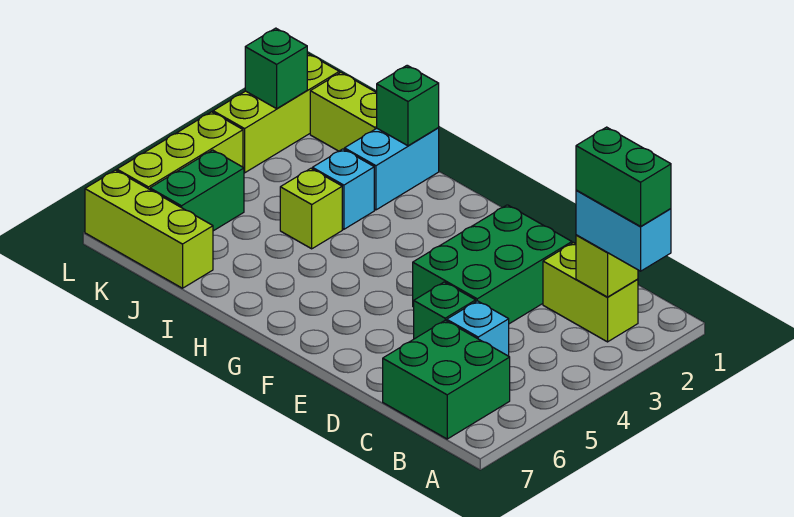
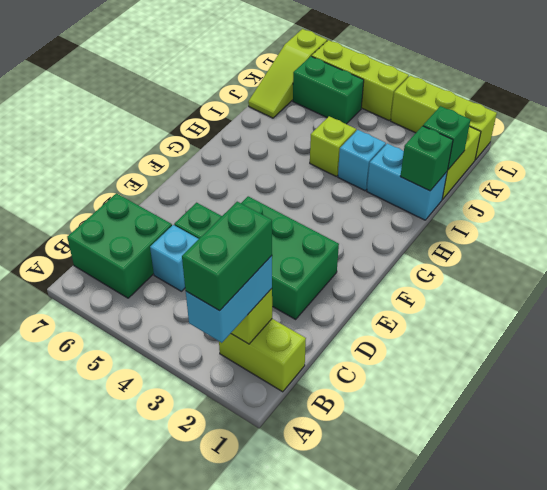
lime 1x2 brick [543,243,638,342] -> lime 1x2 brick turned to [219,319,306,392]
lime 1x3 brick [85,170,213,288] -> lime 1x3 slope [248,29,327,118]
green 1x1 brick [245,28,307,109] -> green 1x1 brick moved to [423,106,471,170]

